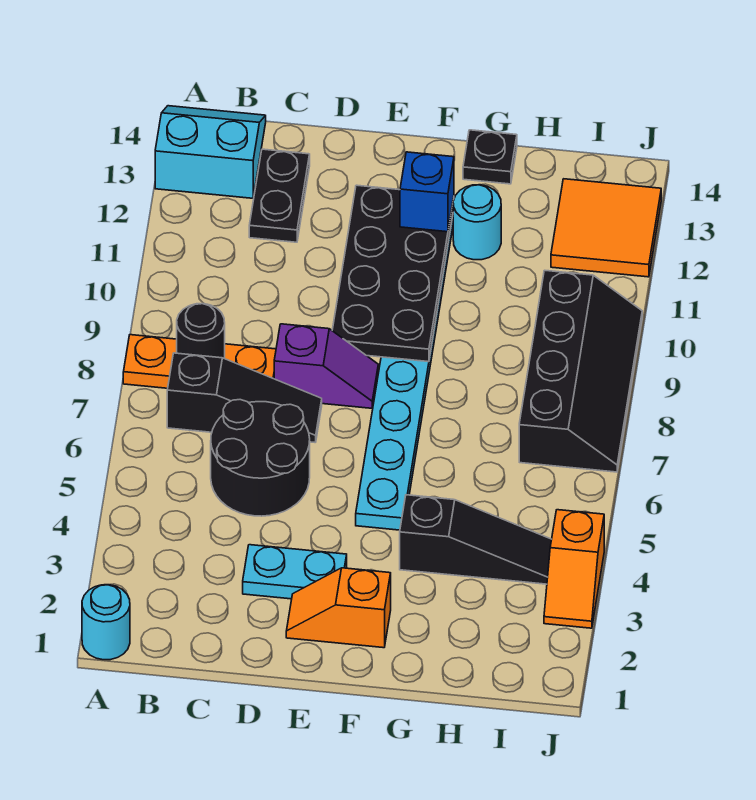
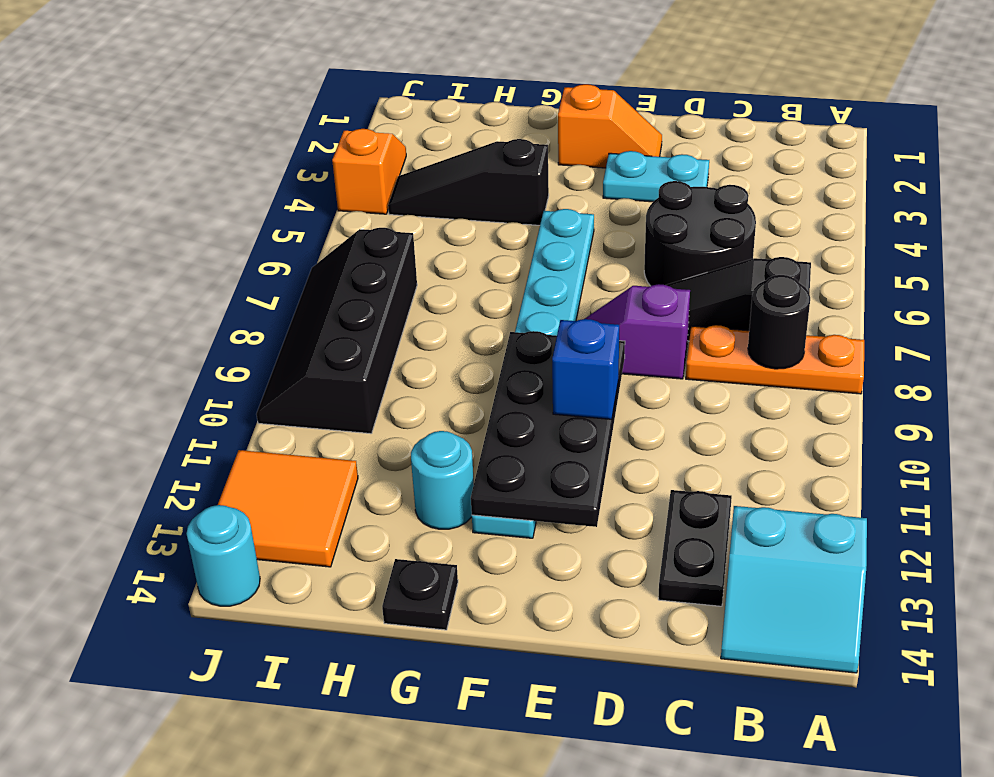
cyan 1x1 round brick [82,585,130,660] -> cyan 1x1 round brick moved to [186,505,260,606]
blue 1x1 brick [400,152,454,232] -> blue 1x1 brick moved to [552,319,619,419]

